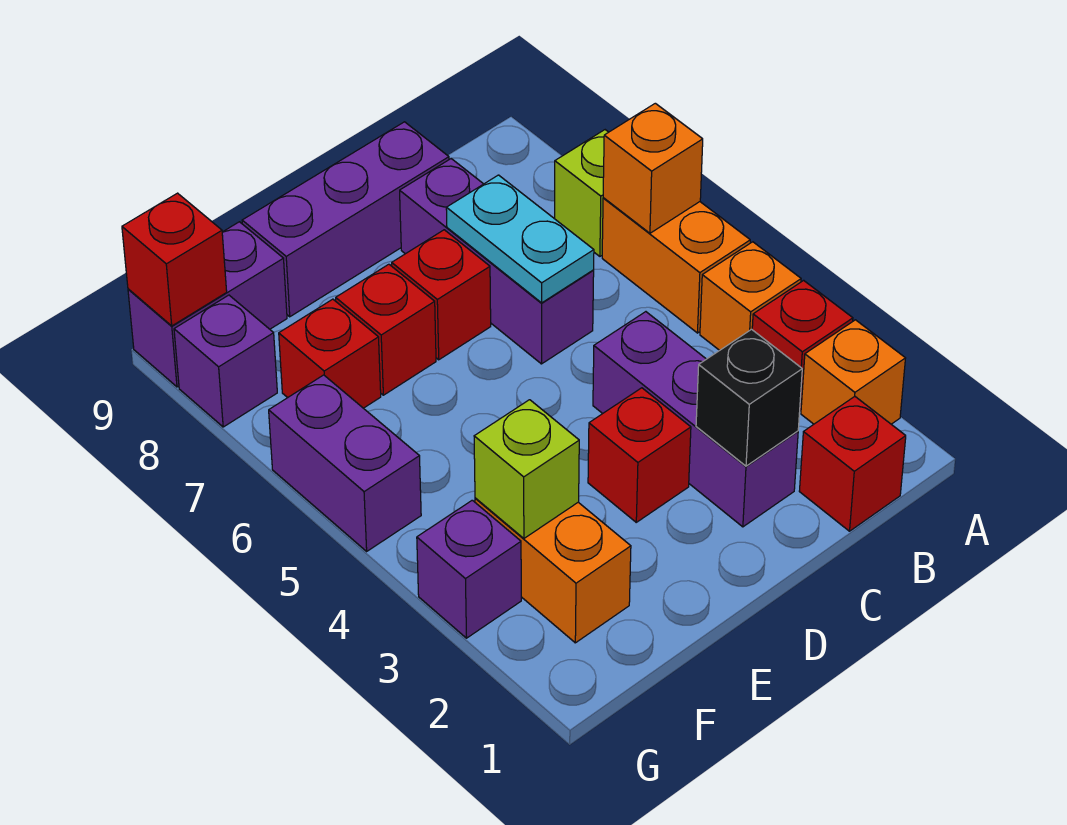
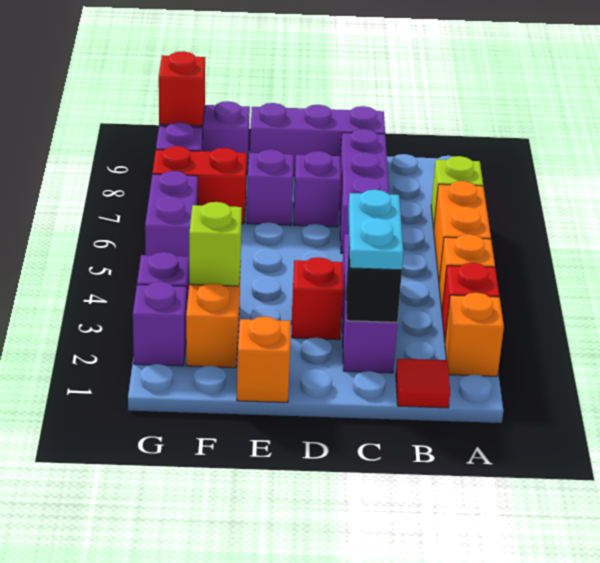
orange 1x1 brick [603,103,703,233] -> orange 1x1 brick moved to [237,317,291,403]
red 1x1 brick [799,397,906,531] -> red 1x1 tile [396,359,450,408]
cyan 1x2 plate [446,175,594,303] -> cyan 1x2 plate moved to [348,190,403,270]
red 1x1 brick [392,230,491,360] -> purple 1x1 brick [293,151,341,227]
red 1x1 brick [336,264,436,395] -> purple 1x1 brick [247,149,294,225]
red 1x1 brick [279,299,381,408] -> red 1x2 brick [152,146,247,224]
none -> purple 1x1 brick [133,282,187,366]

